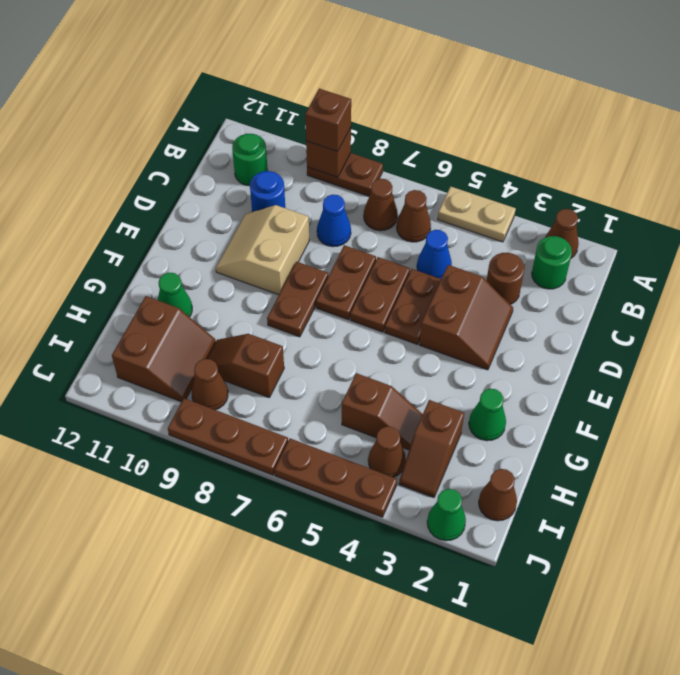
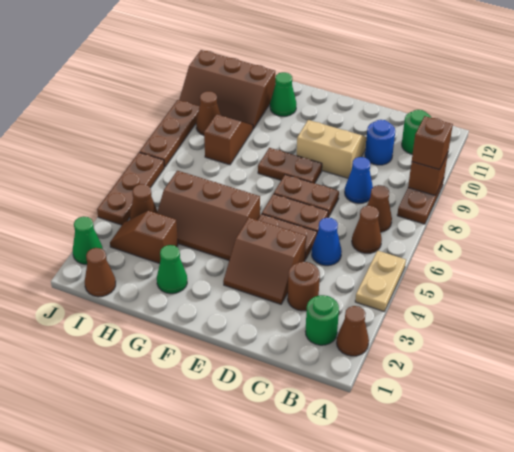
brown 1x2 slope [342,373,423,450] -> brown 2x3 slope [157,171,260,260]
brown 2x2 slope [112,296,216,402] -> brown 2x3 slope [179,50,275,129]

